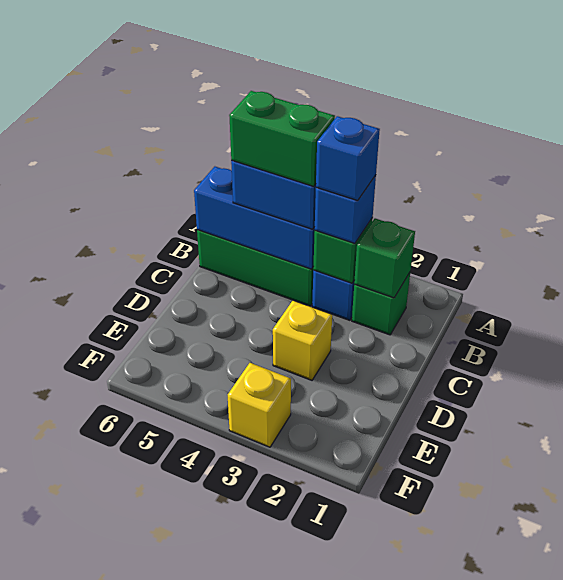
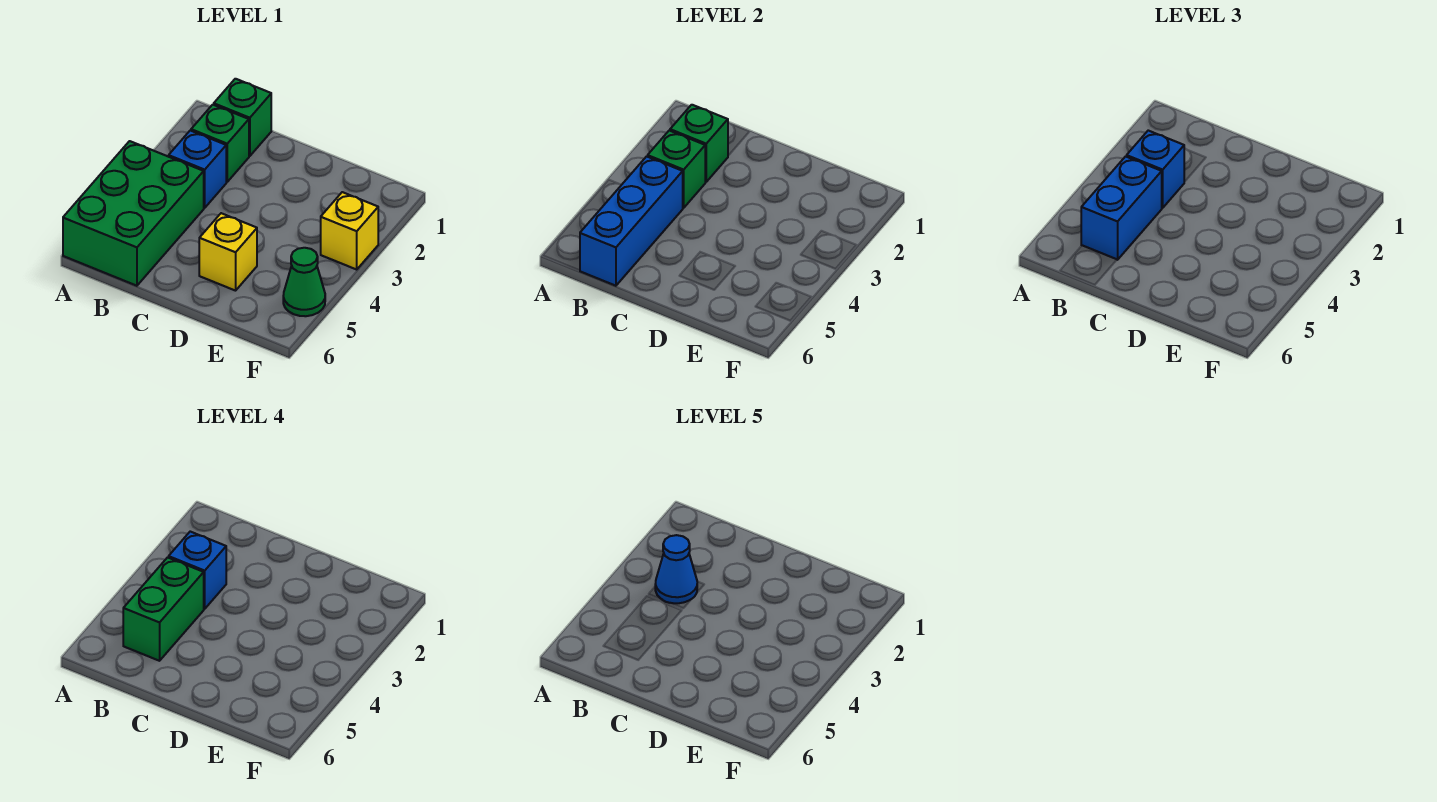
none -> green 1x1 brick [214,79,271,156]
none -> blue 1x1 cone [655,535,697,603]
yellow 1x1 brick [273,301,332,380] -> yellow 1x1 brick moved to [199,213,257,291]
none -> green 1x1 cone [283,248,325,316]

